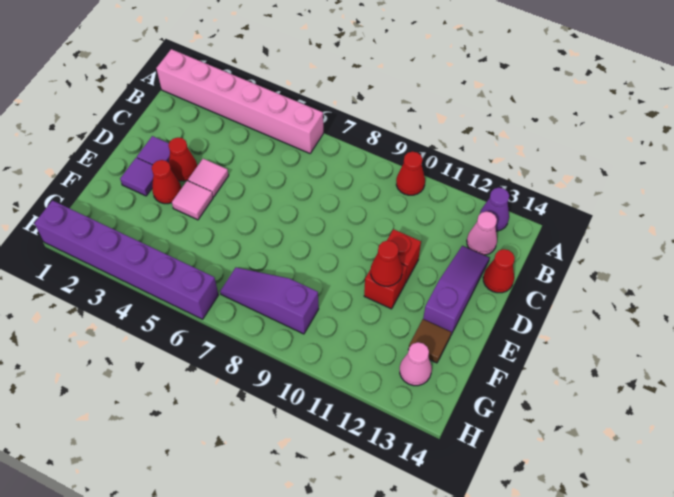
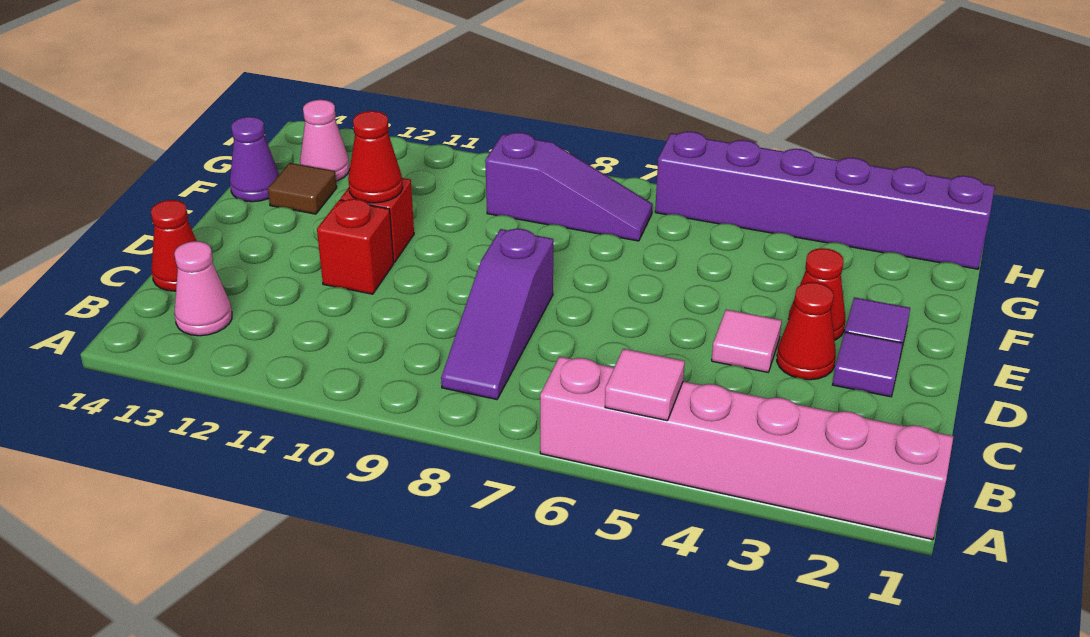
red 1x1 cone [396,152,425,195] -> none
purple 1x1 cone [480,188,509,231] -> purple 1x1 cone moved to [230,117,279,202]
purple 1x3 slope [423,246,489,334] -> purple 1x3 slope moved to [441,229,553,399]
pink 1x1 tile [172,181,213,220] -> pink 1x1 tile moved to [605,349,685,421]

